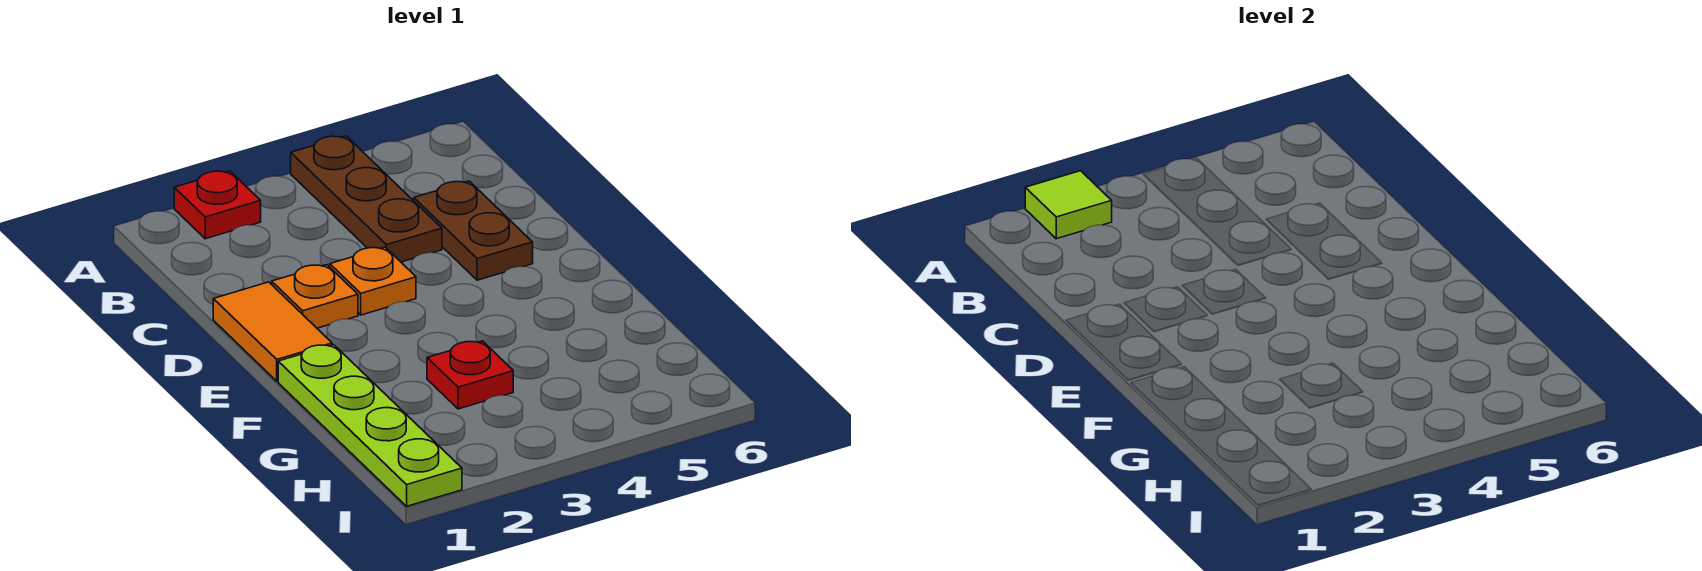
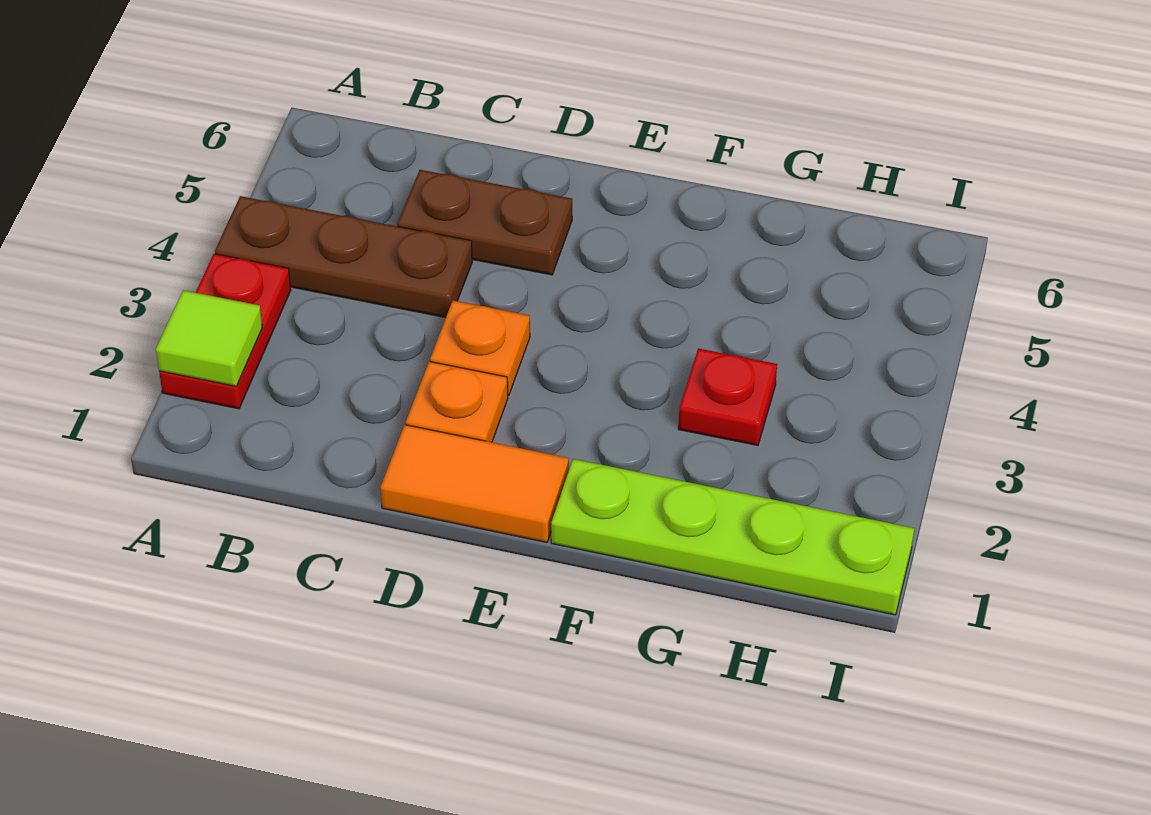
red 1x1 plate [174,171,261,239] -> red 1x2 plate [159,254,291,409]

